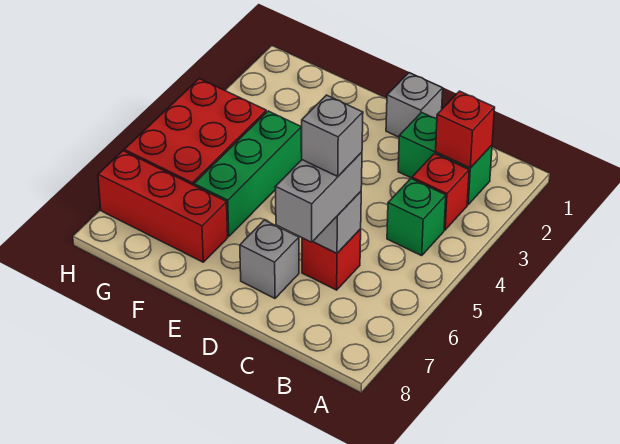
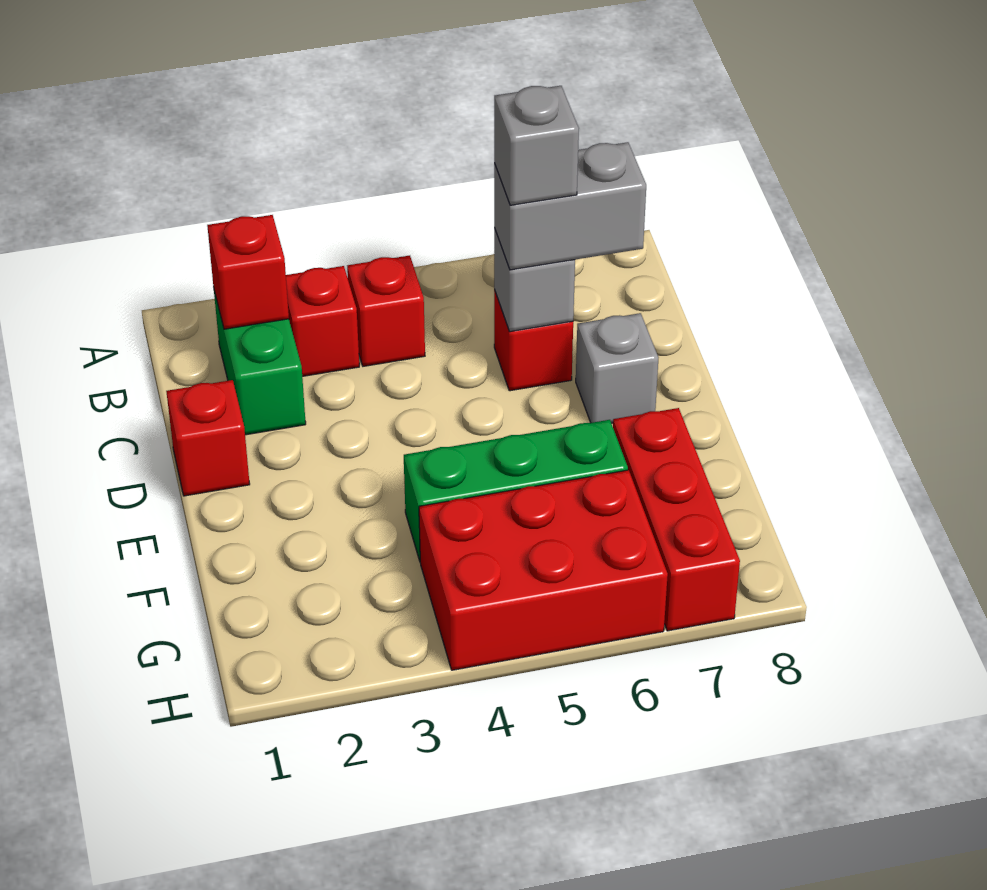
green 1x1 brick [387,179,446,256] -> red 1x1 brick [347,256,425,366]
grey 1x1 brick [386,73,443,137] -> red 1x1 brick [166,380,250,496]

